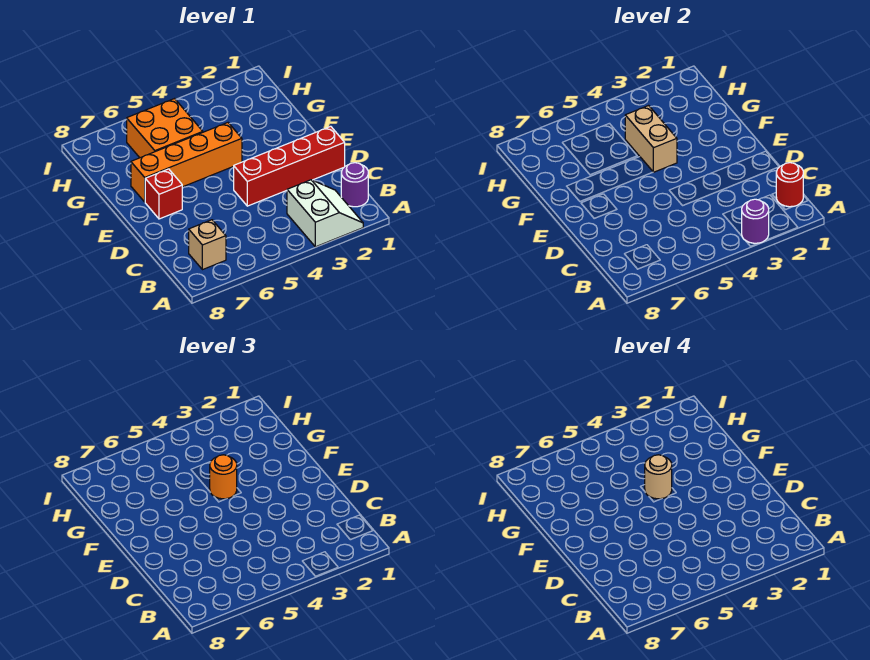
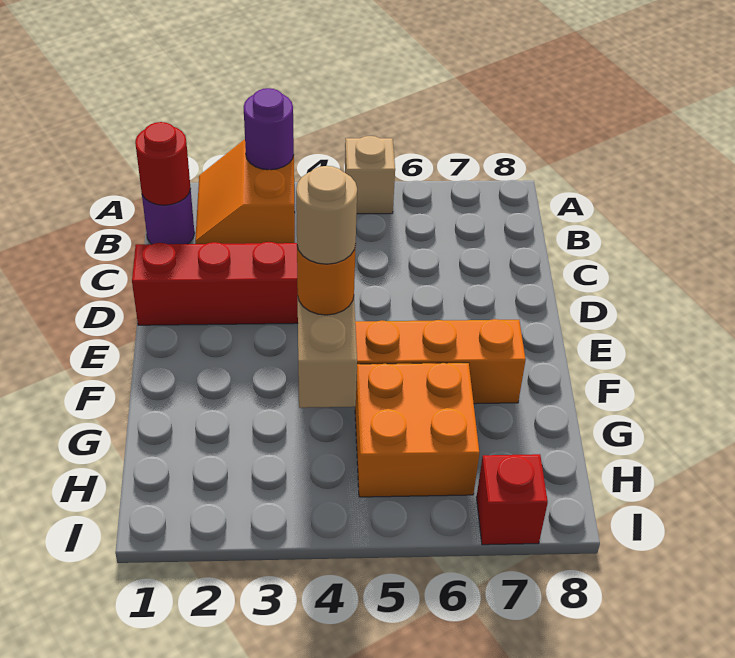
white 2x2 slope [287,180,363,247] -> orange 2x2 slope [195,139,295,244]
tan 1x1 brick [189,220,226,270] -> tan 1x1 brick moved to [345,136,395,214]
red 1x1 brick [145,169,182,219] -> red 1x1 brick moved to [476,454,548,545]

